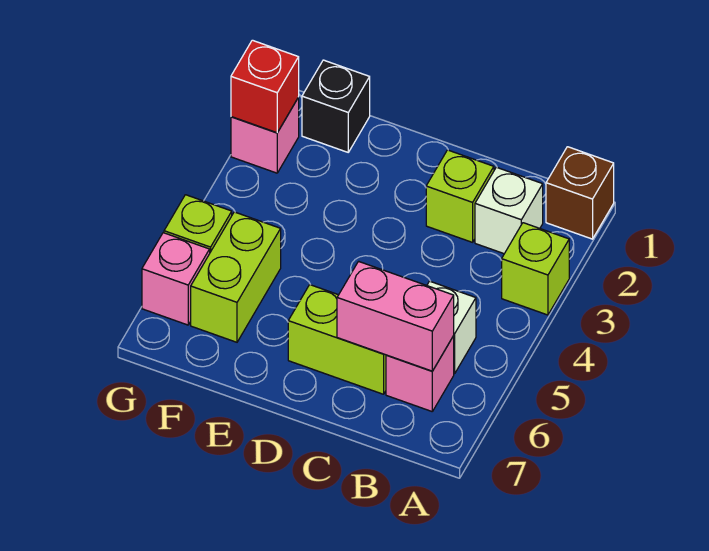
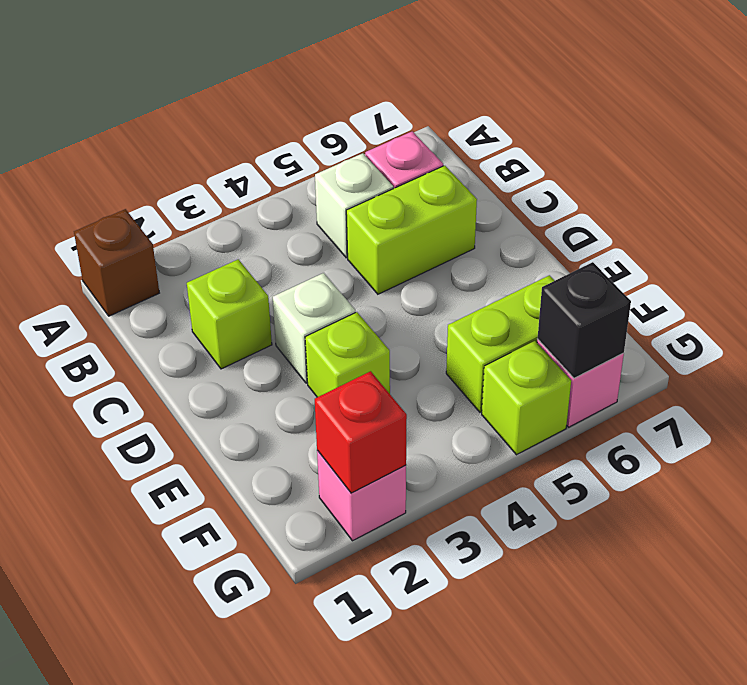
lime 1x1 brick [502,223,569,315] -> lime 1x1 brick moved to [305,312,390,397]
white 1x1 brick [475,167,543,254] -> white 1x1 brick moved to [273,273,355,383]
pink 1x2 brick [337,261,454,371] -> none
lime 1x2 brick [288,285,386,394] -> lime 1x2 brick turned to [346,166,477,294]
black 1x1 brick [302,60,370,152] -> black 1x1 brick moved to [538,262,631,378]

